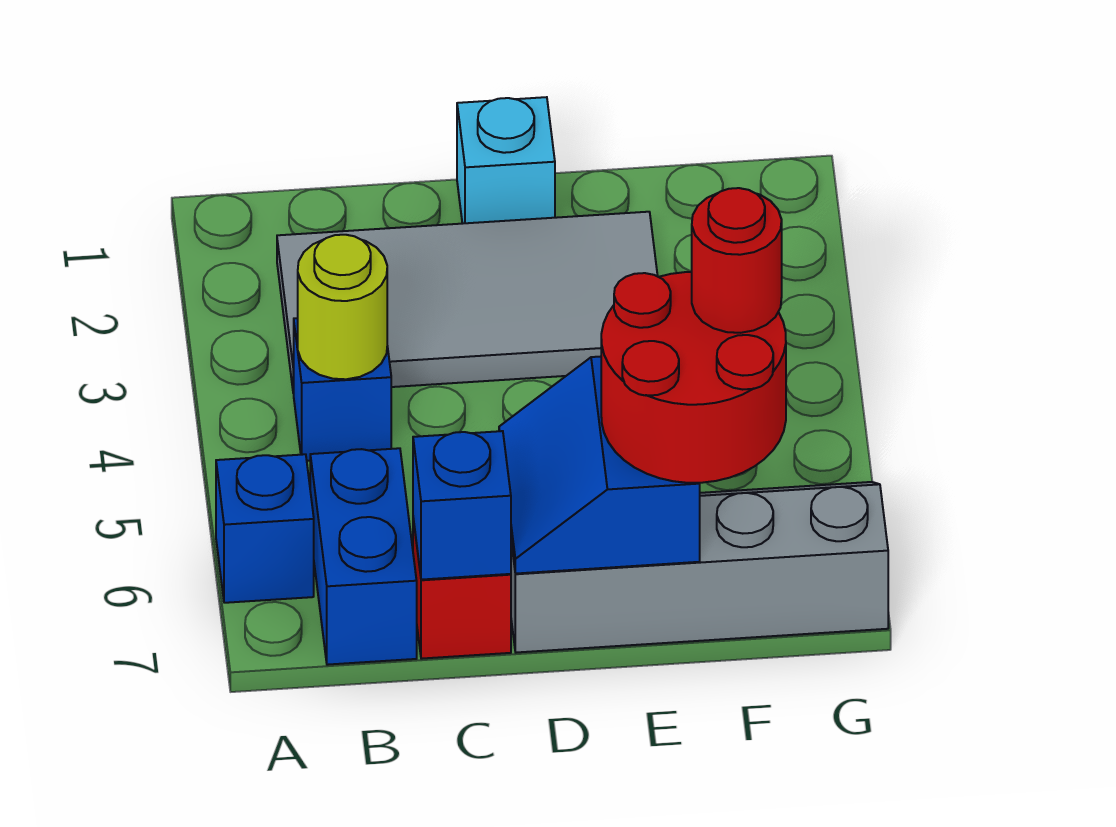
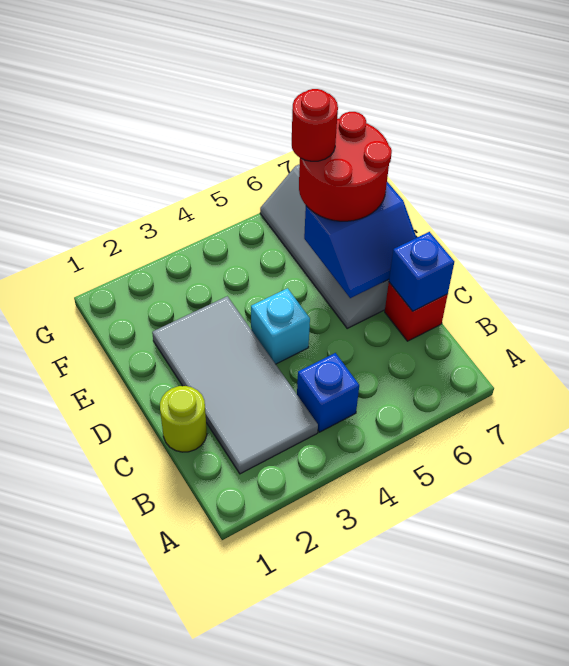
blue 1x1 brick [216,454,314,603] -> none
lime 1x1 round brick [298,235,387,379] -> lime 1x1 round brick moved to [160,386,207,452]
blue 1x2 brick [310,448,417,665] -> none
cyan 1x1 brick [457,97,555,224] -> cyan 1x1 brick moved to [251,288,310,364]

